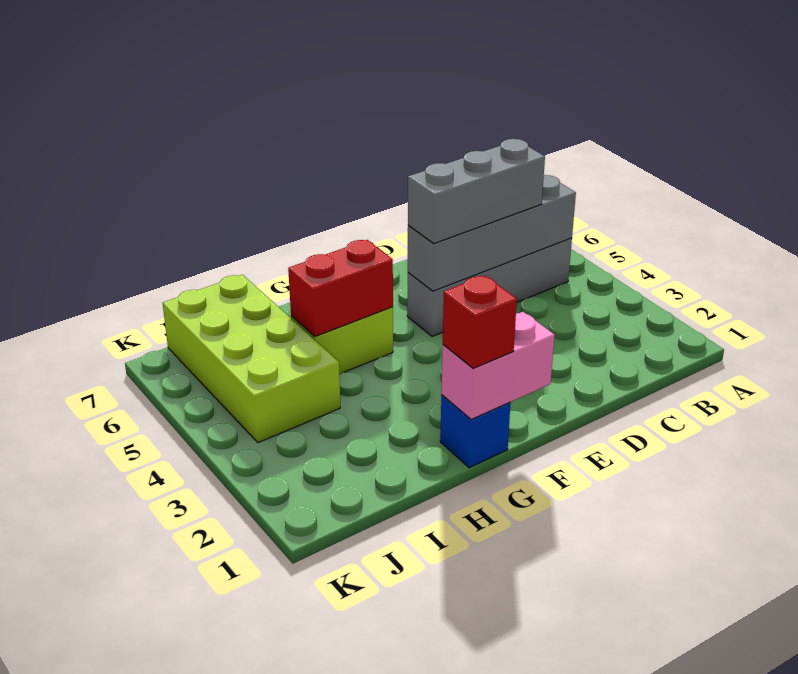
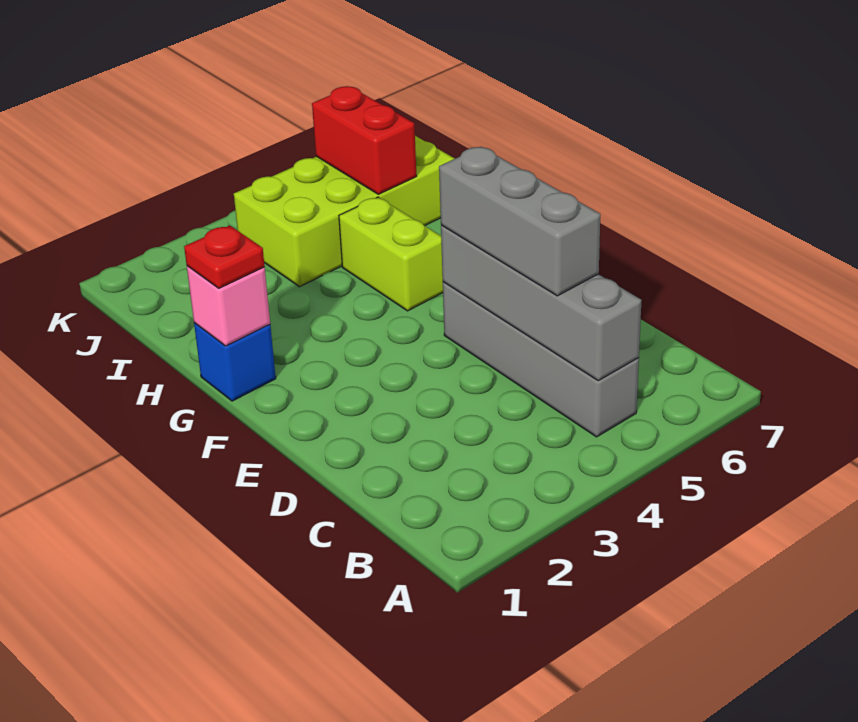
pink 1x2 brick [441,312,555,419] -> pink 1x1 brick [187,266,270,346]
red 1x1 brick [443,276,517,368] -> red 1x1 plate [184,226,265,288]
red 1x2 brick [288,240,393,337] -> red 1x2 brick moved to [312,86,416,194]

